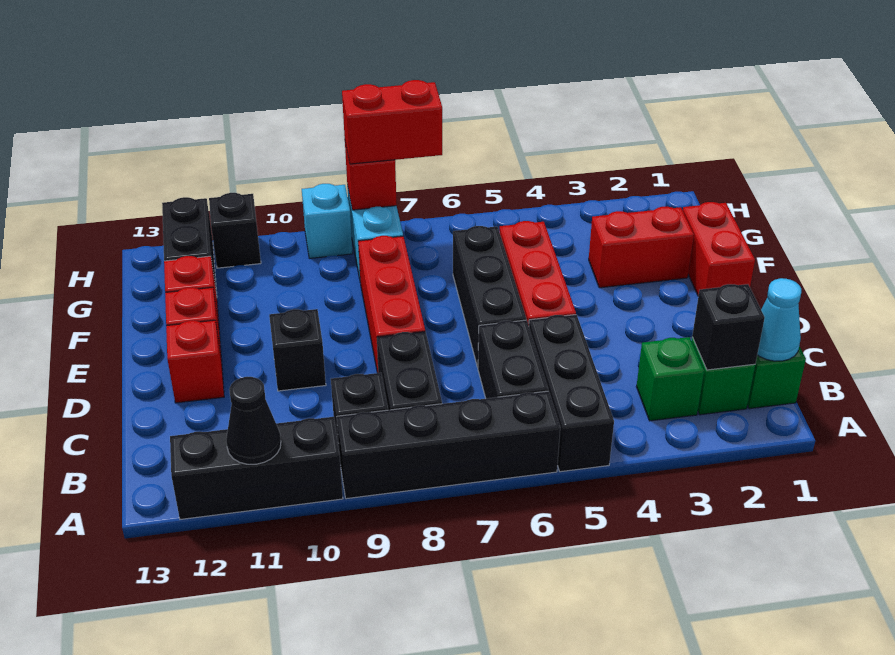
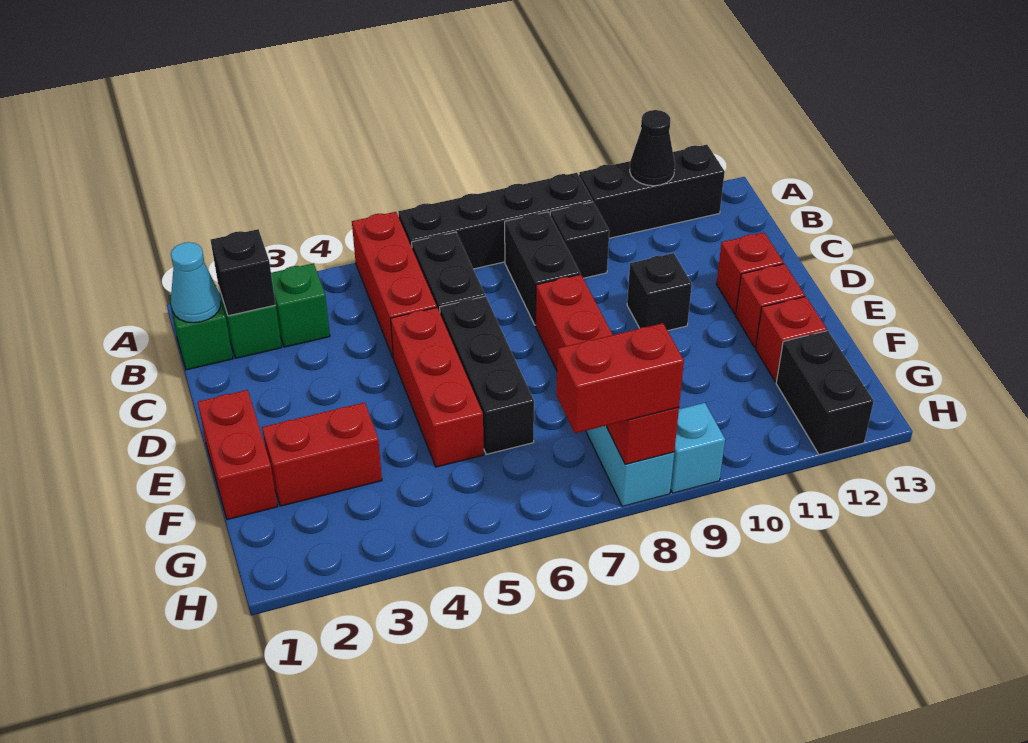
black 1x3 brick [529,315,614,472] -> red 1x3 brick [352,212,437,359]
black 1x1 brick [209,193,261,268] -> none

